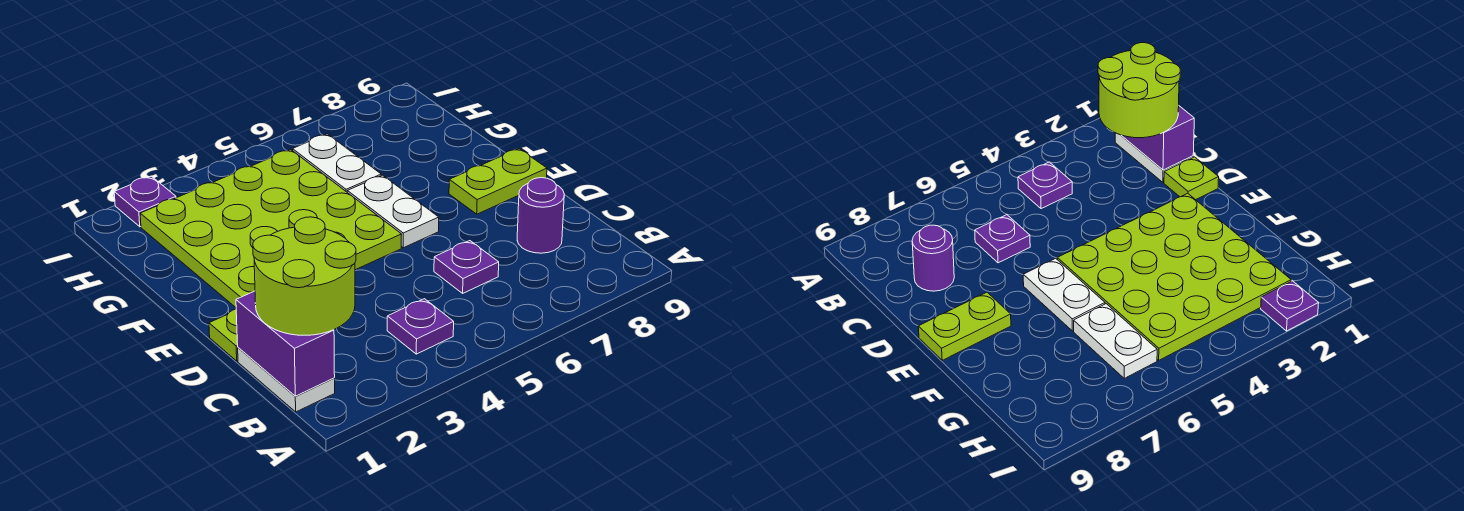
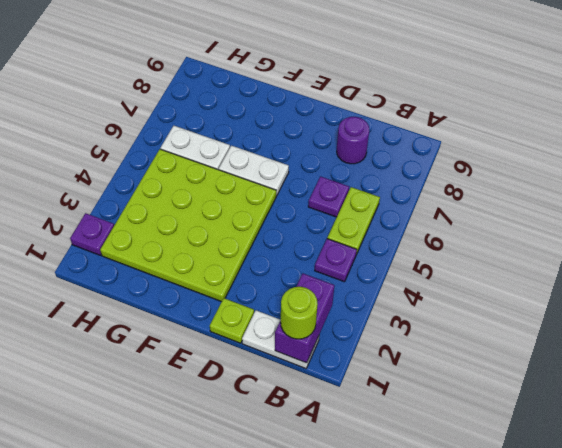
purple 1x2 brick [236,291,335,396] -> purple 1x2 brick turned to [275,274,334,363]
lime 2x2 round brick [253,217,356,335] -> lime 1x1 round brick [281,287,318,339]
lime 1x2 plate [449,149,547,214] -> lime 1x2 plate moved to [327,187,380,254]

